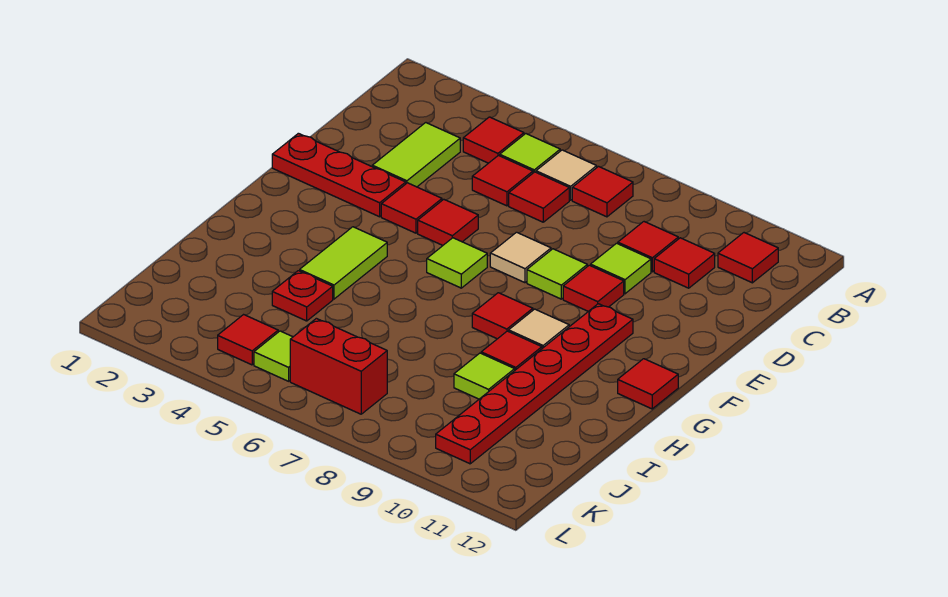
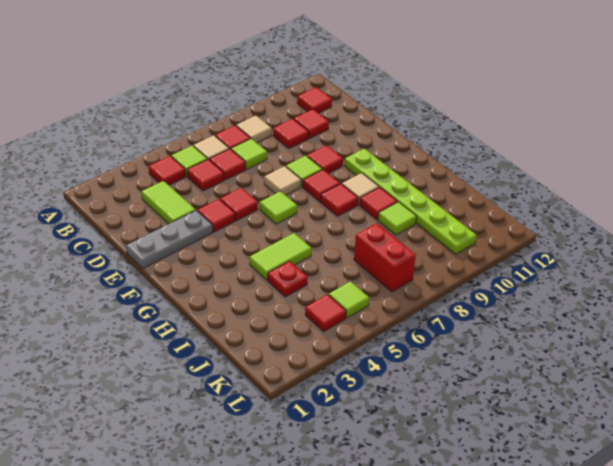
none -> tan 1x1 tile [236,116,272,143]
lime 1x1 tile [591,243,651,294] -> lime 1x1 tile moved to [231,139,267,169]
red 1x3 plate [272,133,406,217] -> grey 1x3 plate [126,210,213,268]
red 1x6 plate [436,304,633,464] -> lime 1x6 plate [345,149,477,254]
lime 1x2 tile [300,227,387,299] -> lime 1x2 tile turned to [250,233,312,280]
red 1x1 tile [618,359,678,409] -> red 1x1 tile moved to [303,170,340,201]
red 1x2 brick [290,318,387,414] -> red 1x2 brick turned to [354,223,416,292]

